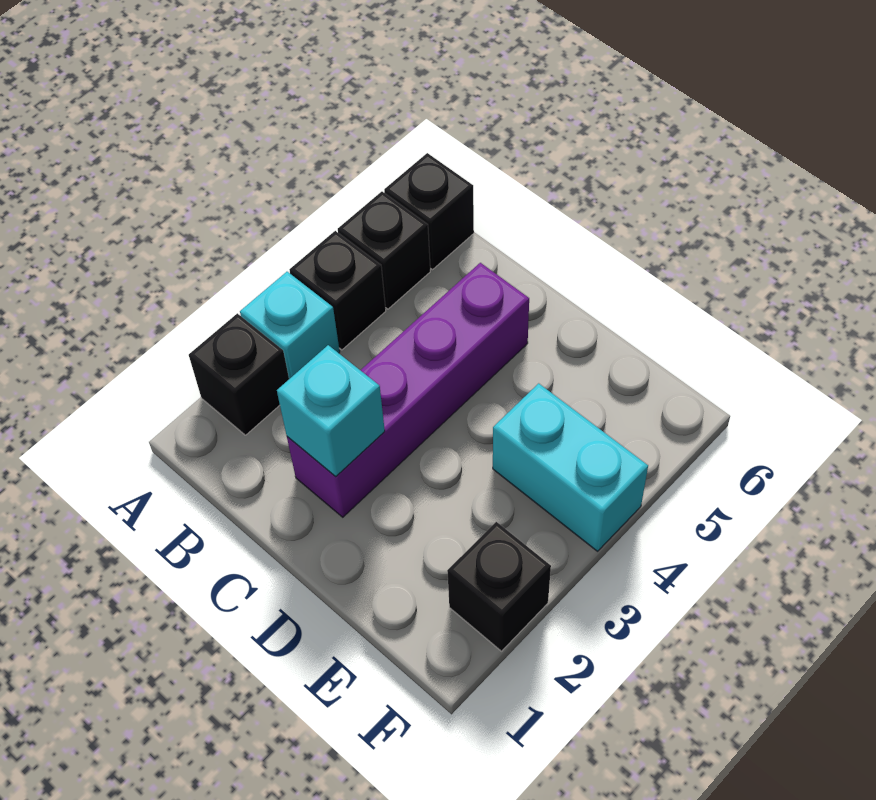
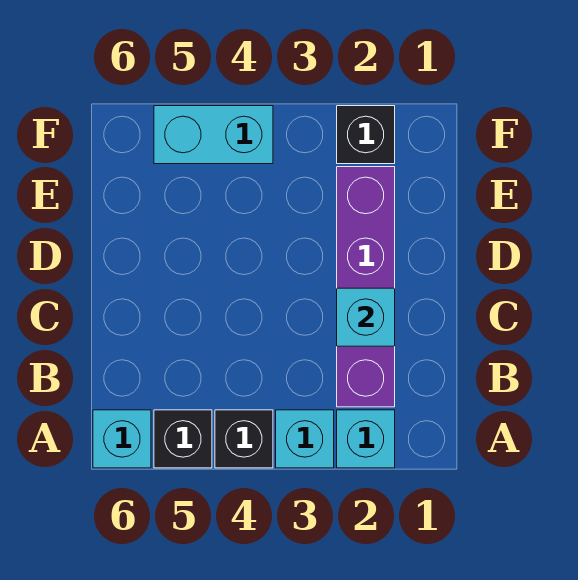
black 1x1 brick [189,313,289,435] -> cyan 1x1 brick [337,410,395,468]
black 1x1 brick [384,153,474,270] -> cyan 1x1 brick [93,410,151,468]
purple 1x4 brick [287,263,529,517] -> purple 1x4 brick turned to [337,167,395,407]
cyan 1x2 brick [493,383,648,551] -> cyan 1x2 brick turned to [154,106,273,164]

